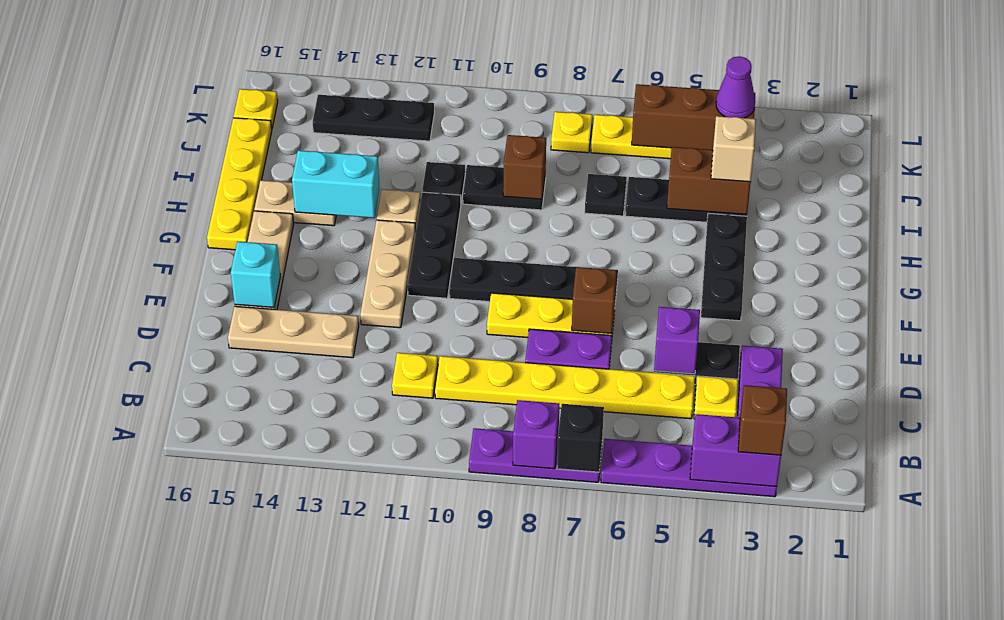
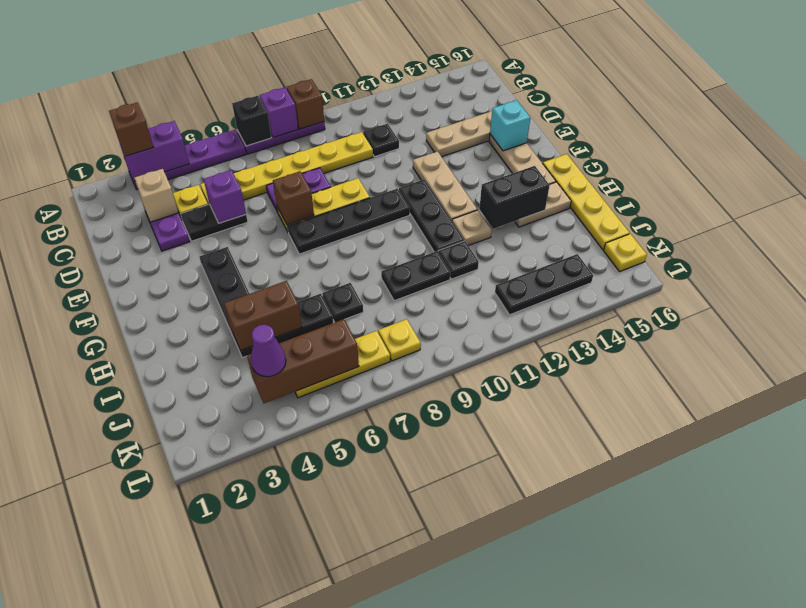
yellow 1x1 plate [392,353,438,398] -> black 1x1 plate [363,124,399,157]
cyan 1x2 brick [292,150,380,218] -> black 1x2 brick [479,166,550,229]
tan 1x1 brick [711,116,756,182] -> tan 1x1 brick moved to [135,169,179,222]
brown 1x1 brick [503,135,546,199] -> brown 1x1 brick moved to [287,79,324,129]

